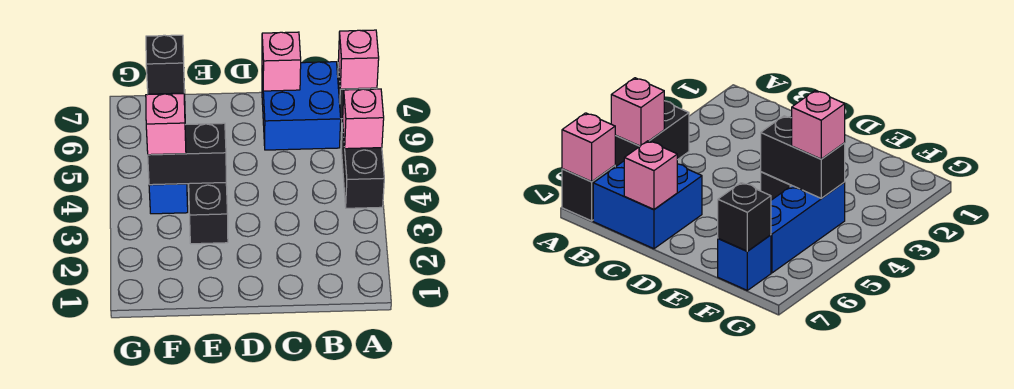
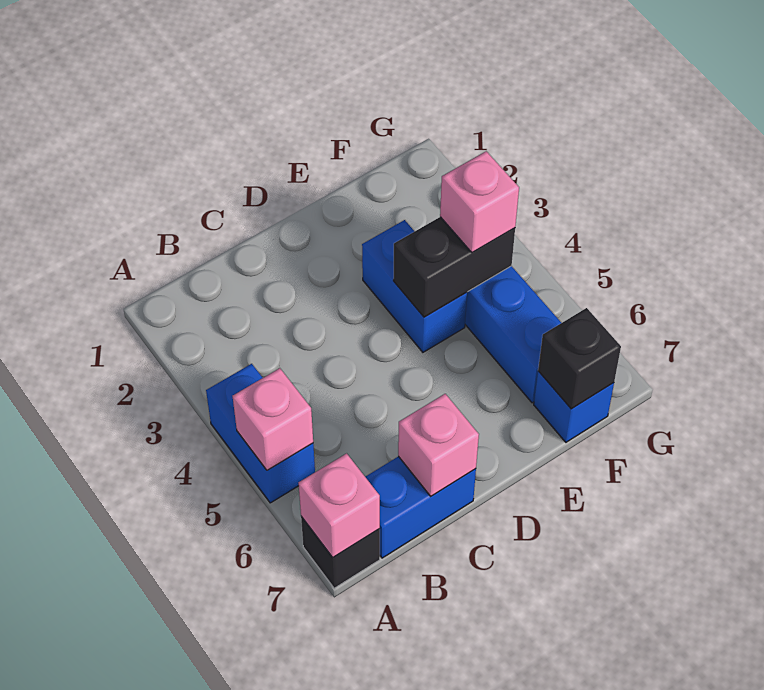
black 1x2 brick [341,123,384,208] -> blue 1x2 brick [206,364,315,503]
blue 2x2 brick [262,62,341,150] -> blue 1x2 brick [366,456,476,558]
black 1x2 brick [189,183,228,244] -> blue 1x2 brick [362,220,467,352]

